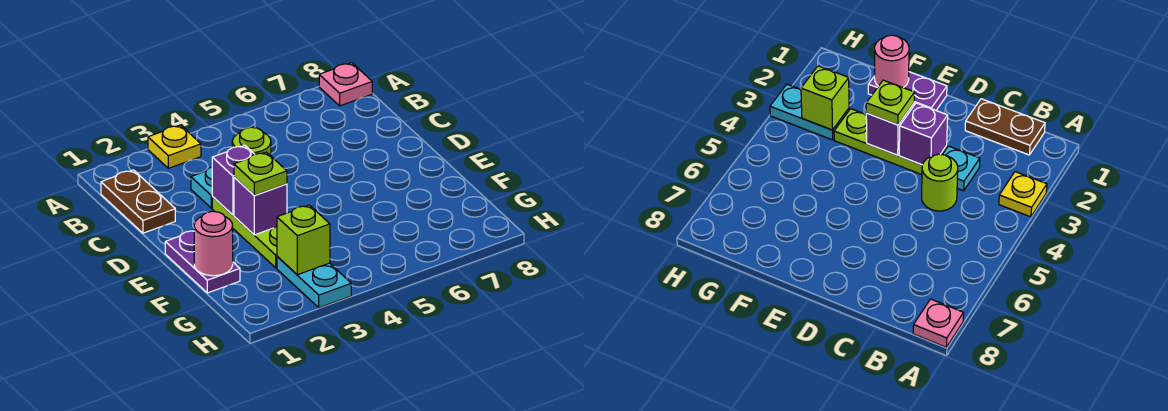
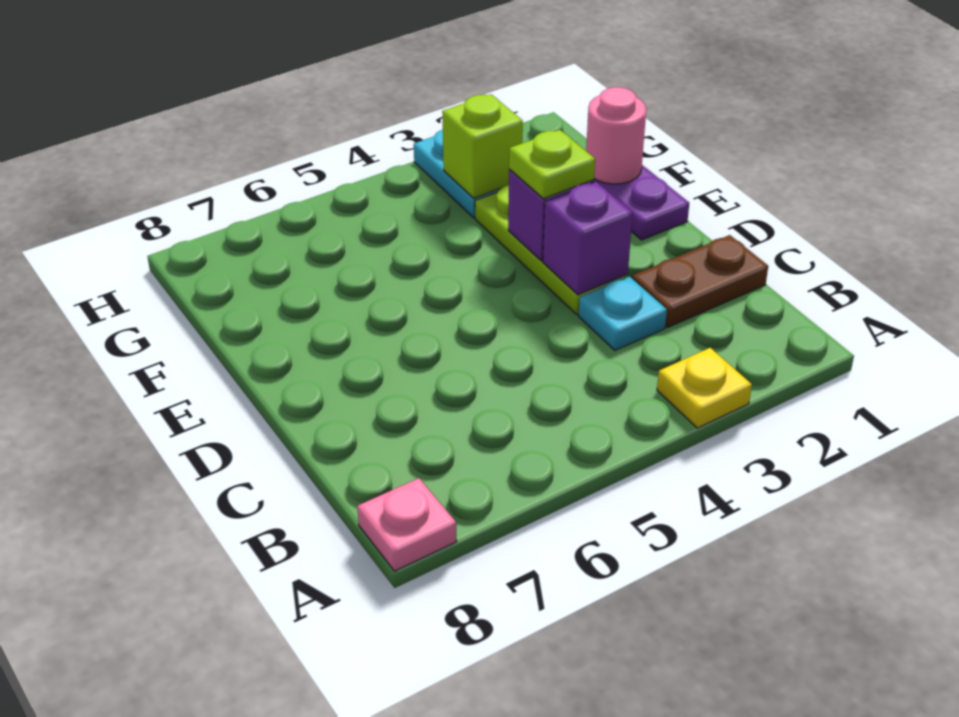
brown 1x2 plate [101,170,175,233] -> brown 1x2 plate turned to [632,235,768,327]
lime 1x1 round brick [232,127,271,156] -> none

